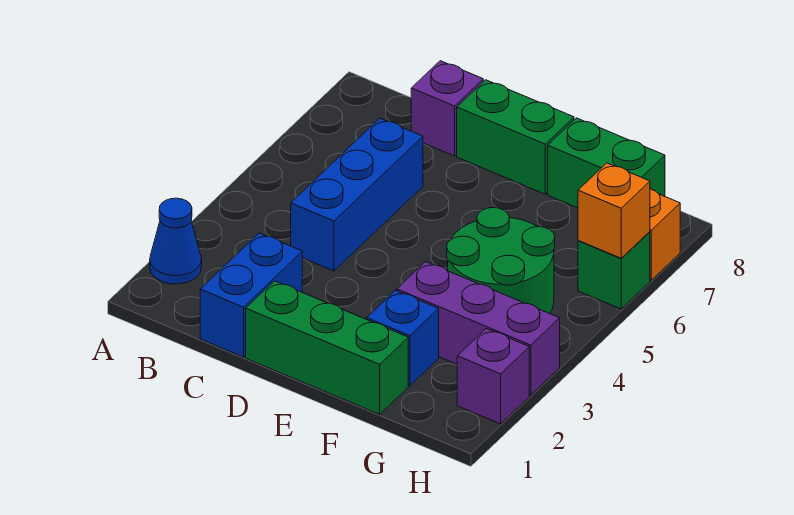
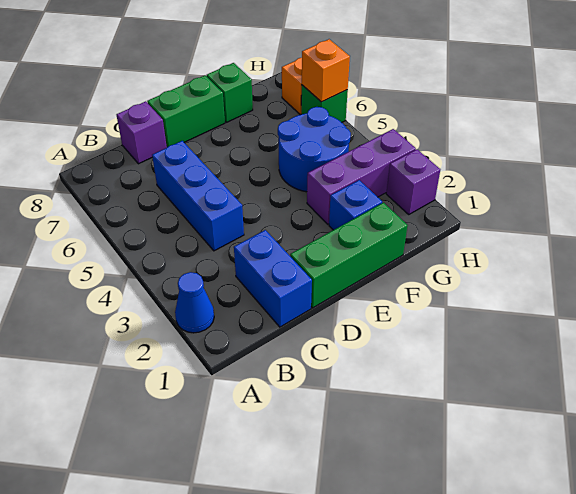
green 2x2 round brick [447,208,555,314] -> blue 2x2 round brick [278,107,351,192]
green 1x2 brick [548,118,665,208] -> green 1x1 brick [207,63,253,122]

